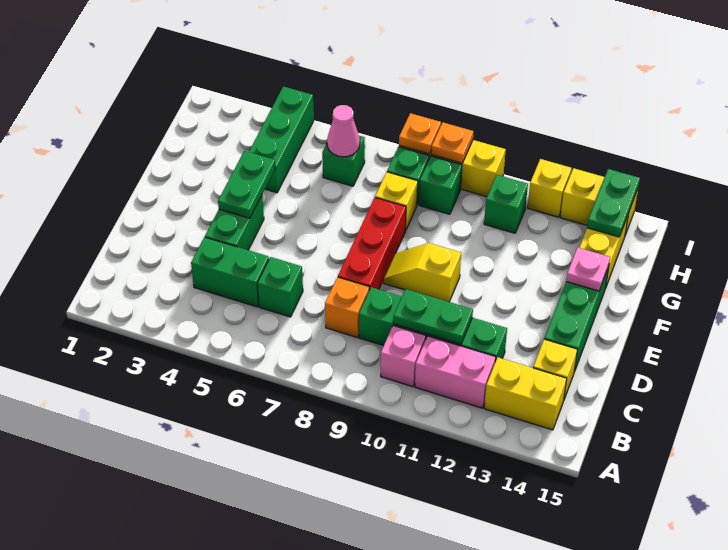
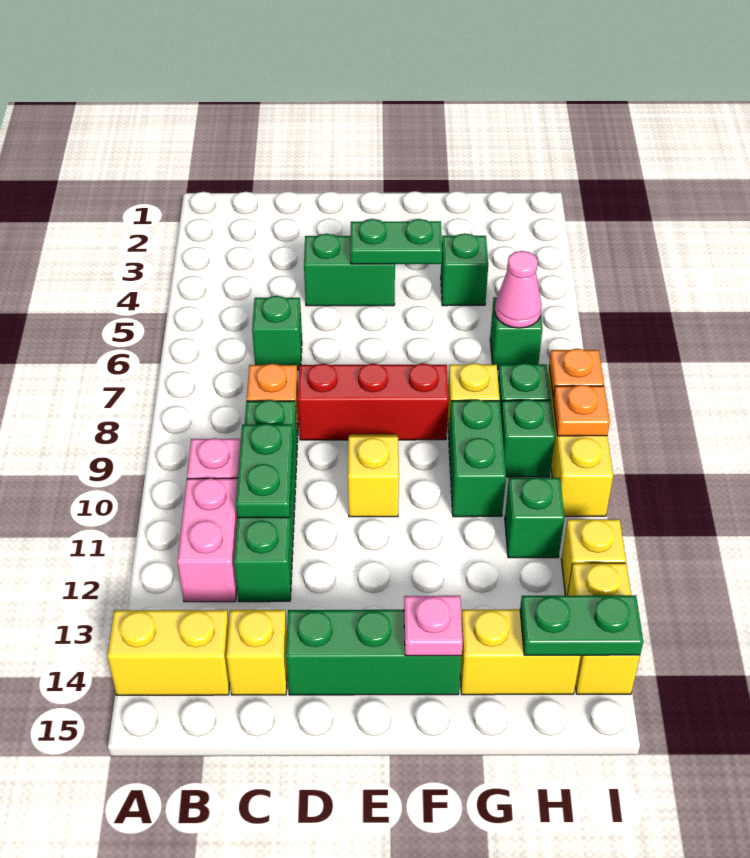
yellow 1x2 brick [484,357,567,430] -> yellow 1x2 brick turned to [107,610,230,695]
green 1x2 brick [191,237,269,307] -> green 1x2 brick moved to [449,400,506,517]
green 1x3 brick [249,86,314,193] -> green 1x1 brick [441,233,488,306]

